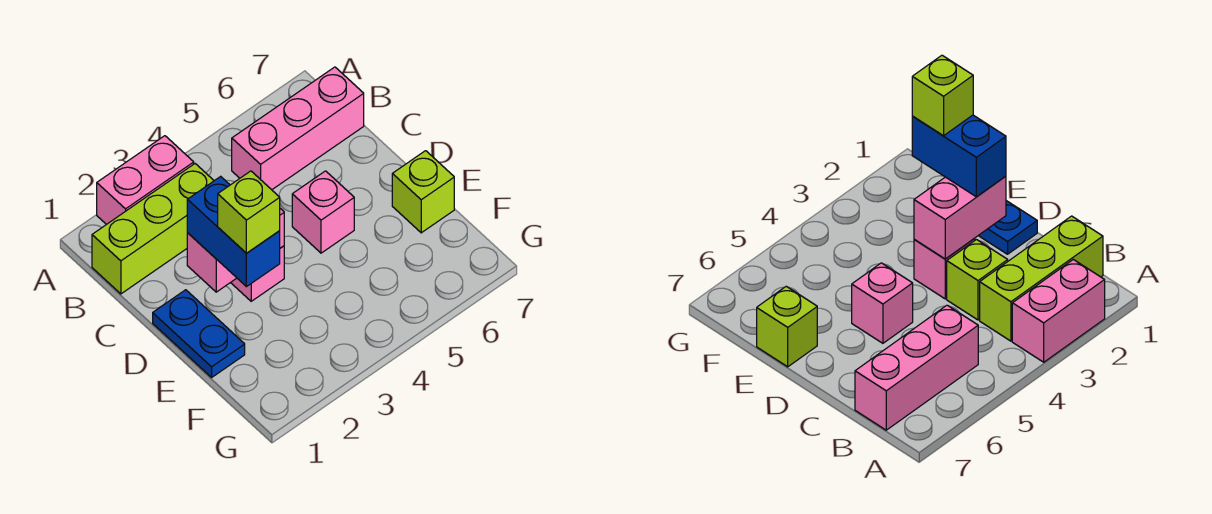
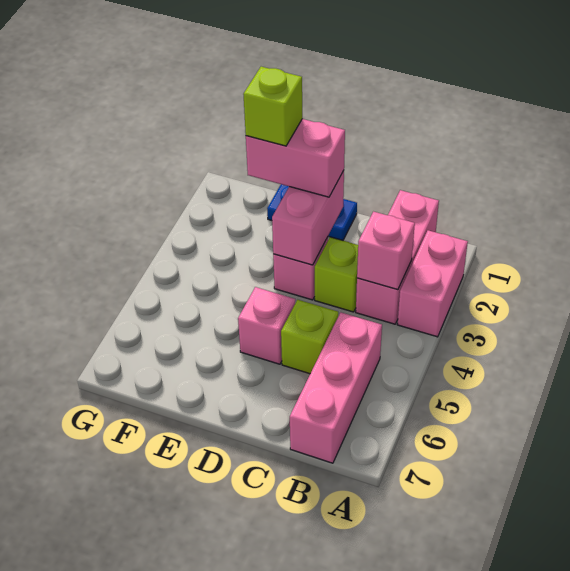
lime 1x3 brick [92,164,214,294] -> pink 1x3 brick [356,190,439,324]
none -> pink 1x1 brick [357,212,415,290]
blue 1x2 brick [187,176,280,287] -> pink 1x2 brick [246,119,345,197]
lime 1x1 brick [392,151,454,233] -> lime 1x1 brick moved to [281,300,338,374]

